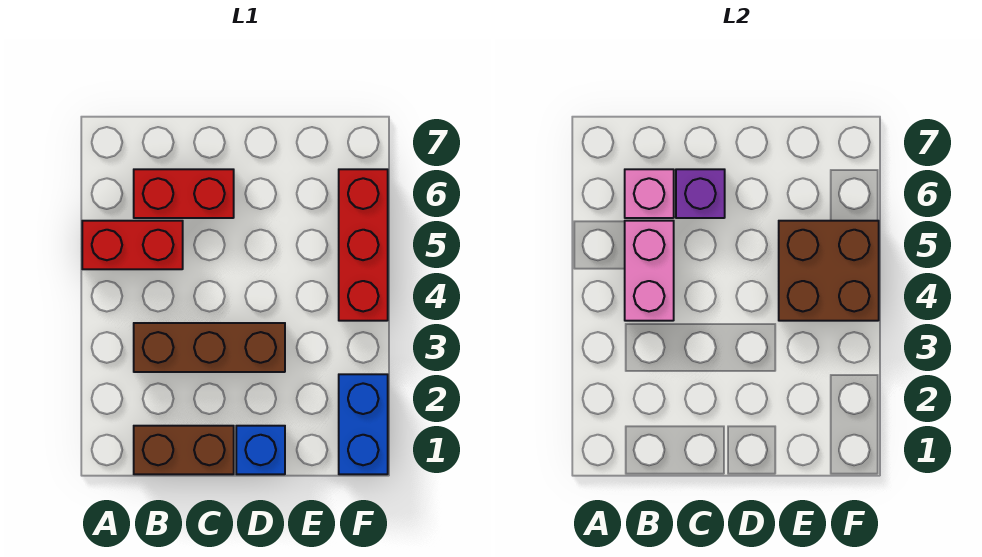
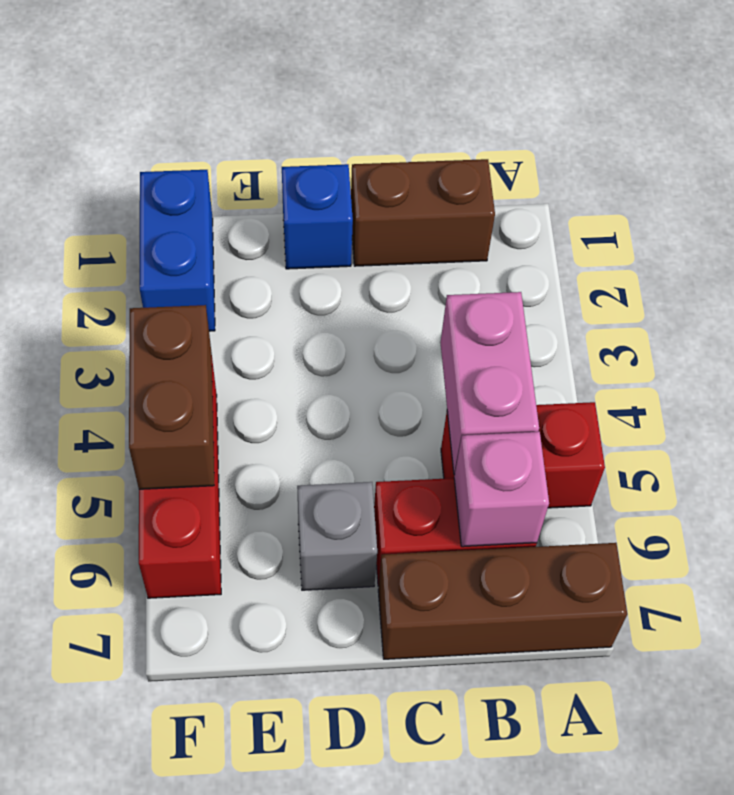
brown 1x3 brick [134,323,285,372] -> brown 1x3 brick moved to [378,543,627,659]
purple 1x1 brick [676,169,725,218] -> none
none -> grey 1x1 brick [297,482,377,590]
brown 2x2 brick [779,221,879,321] -> brown 1x2 brick [129,305,214,489]

